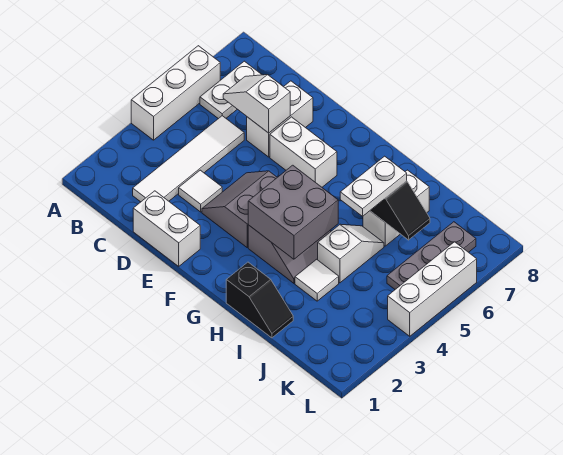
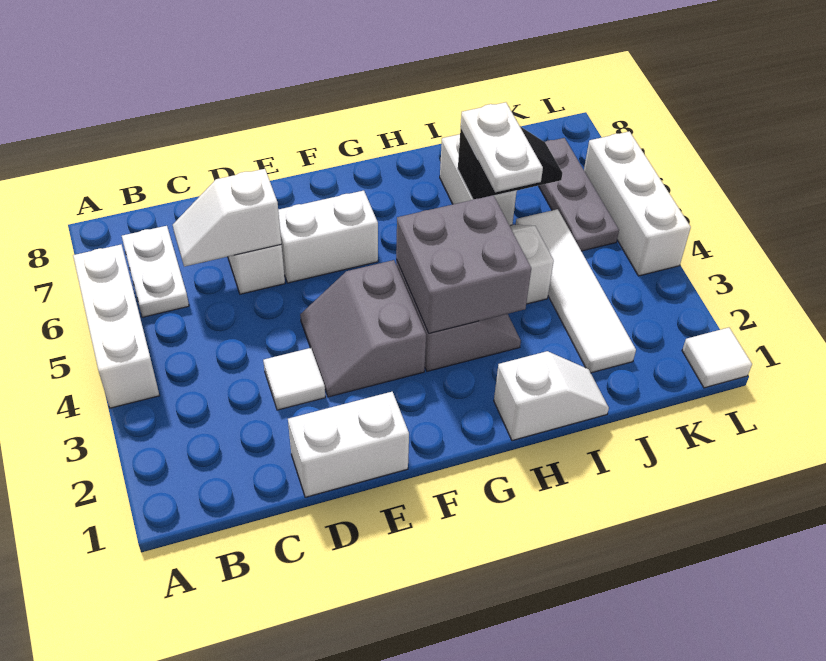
white 1x4 tile [133,116,244,202] -> white 1x4 tile moved to [516,209,636,373]
black 1x2 slope [226,262,293,338] -> white 1x2 slope [494,351,609,441]
white 1x1 tile [295,259,339,301] -> white 1x1 tile moved to [682,328,752,388]

